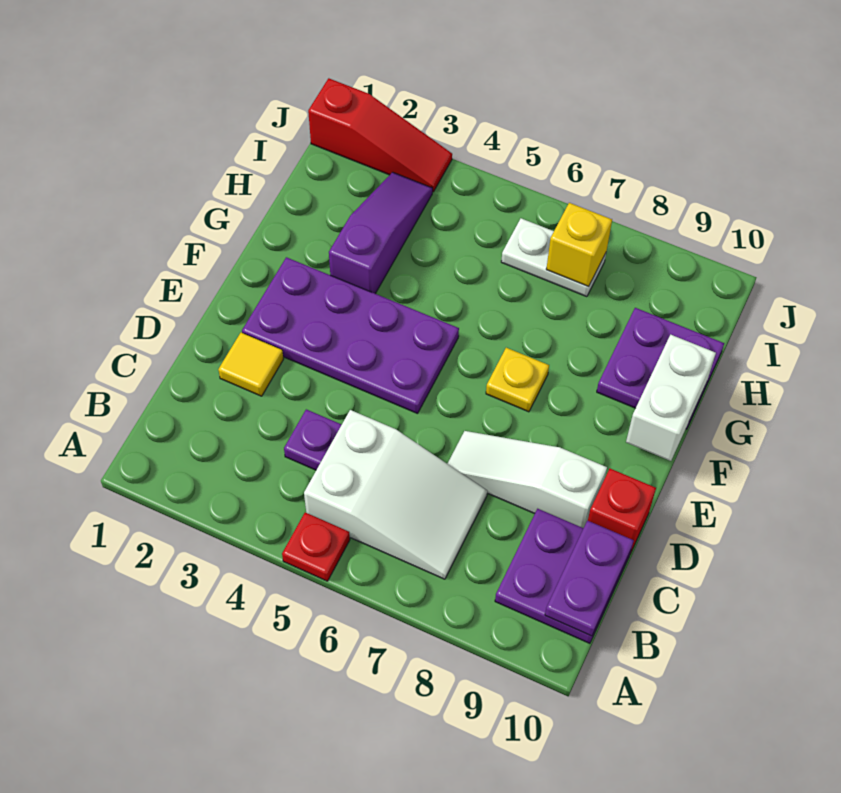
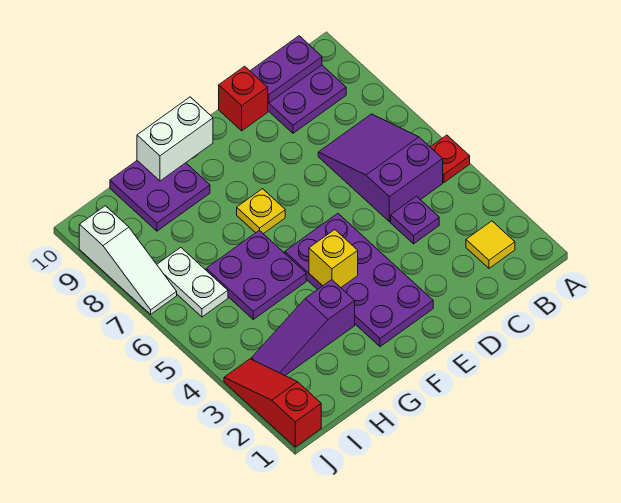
white 2x3 slope [304,410,487,579] -> purple 2x3 slope [318,114,443,222]
yellow 1x1 tile [218,333,283,396] -> yellow 1x1 tile moved to [466,221,515,268]
white 1x3 slope [447,431,607,528] -> white 1x3 slope moved to [79,206,177,314]
none -> purple 2x2 plate [206,230,306,319]
yellow 1x1 brick [546,203,612,287] -> yellow 1x1 brick moved to [309,230,358,287]

